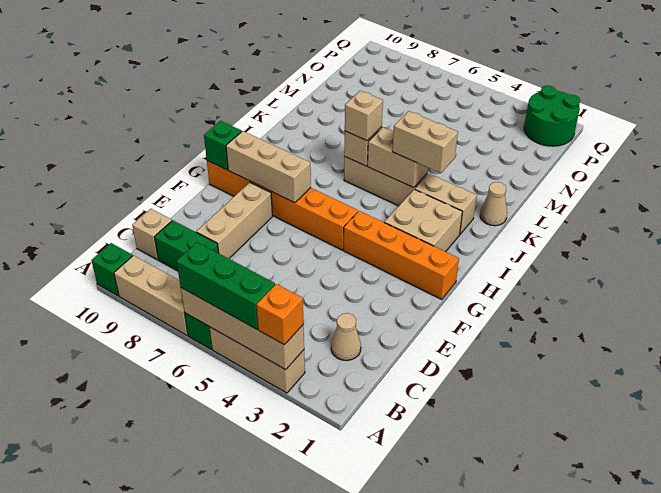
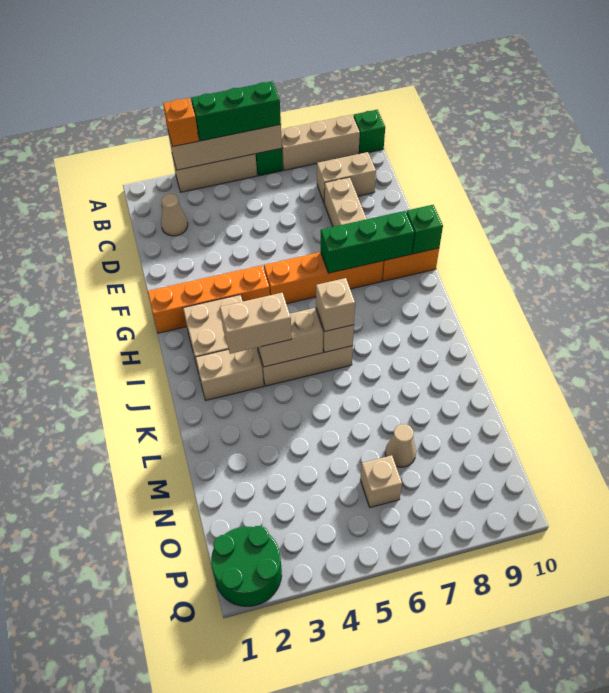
green 1x2 brick [155,220,218,271] -> tan 1x2 brick [317,152,376,202]
tan 1x1 brick [132,209,172,260] -> tan 1x1 brick moved to [360,455,402,507]
tan 1x3 brick [226,131,311,203] -> green 1x3 brick [321,211,414,273]
tan 1x1 cone [480,182,507,226] -> tan 1x1 cone moved to [385,424,416,467]

